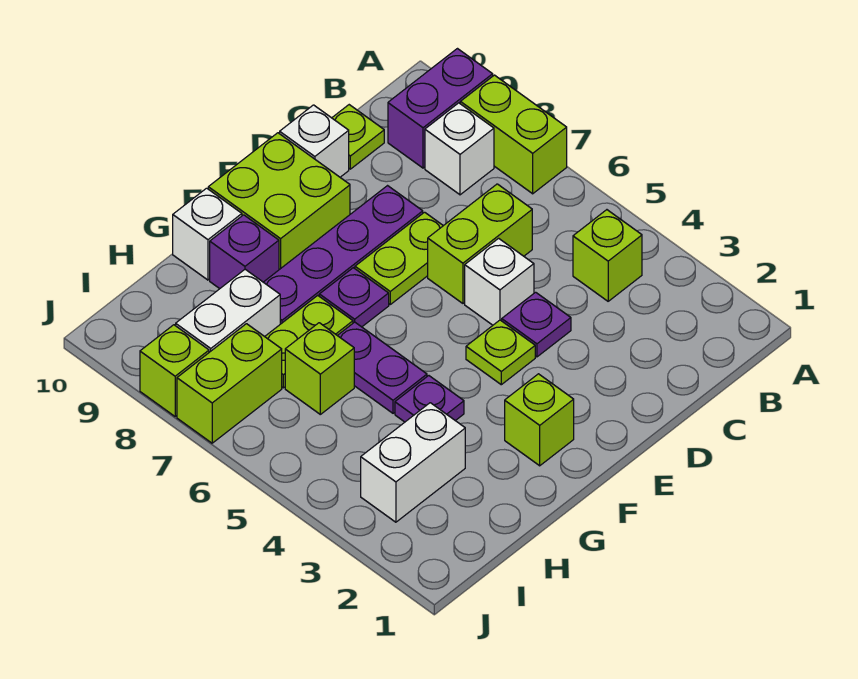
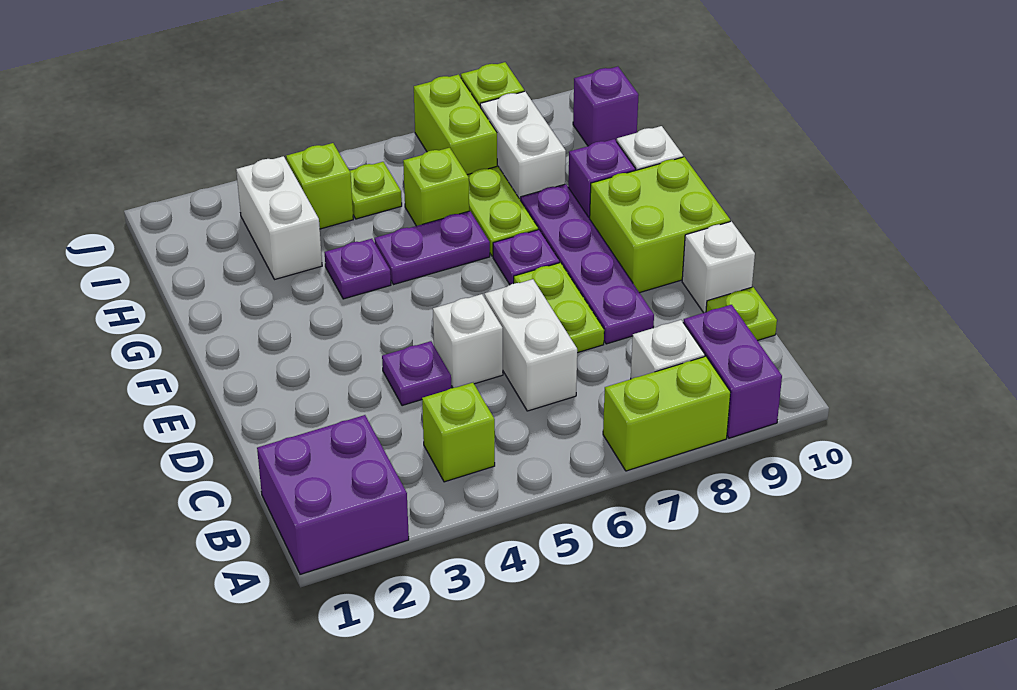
none -> purple 2x2 brick [257,415,409,574]
lime 1x2 brick [428,184,532,303] -> white 1x2 brick [485,279,577,411]
lime 1x1 plate [466,320,535,385] -> lime 1x1 plate moved to [350,162,402,219]
lime 1x1 brick [505,374,574,466] -> lime 1x1 brick moved to [286,143,353,229]
none -> purple 1x1 brick [573,66,639,146]

